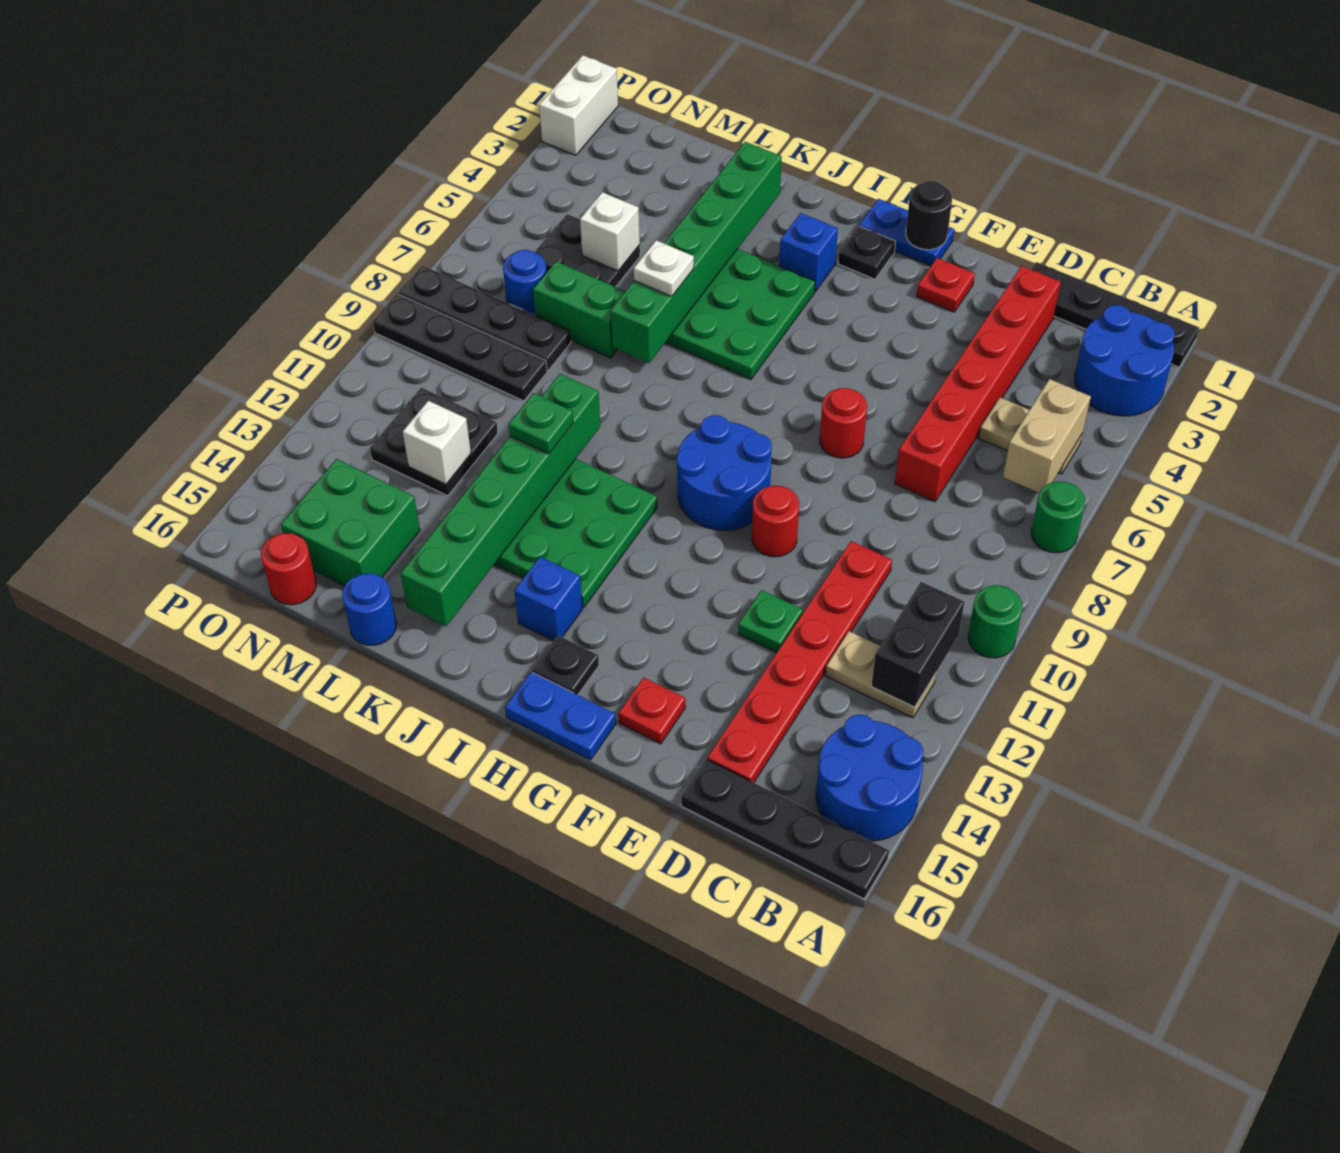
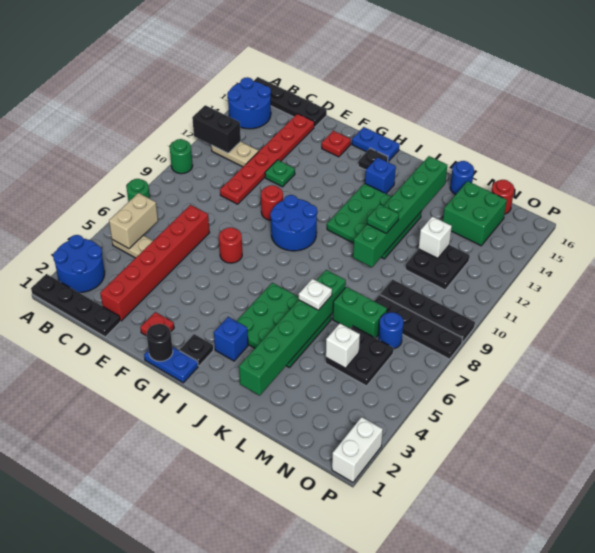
black 1x2 brick [871,582,964,707] -> black 1x2 brick turned to [192,105,241,153]

